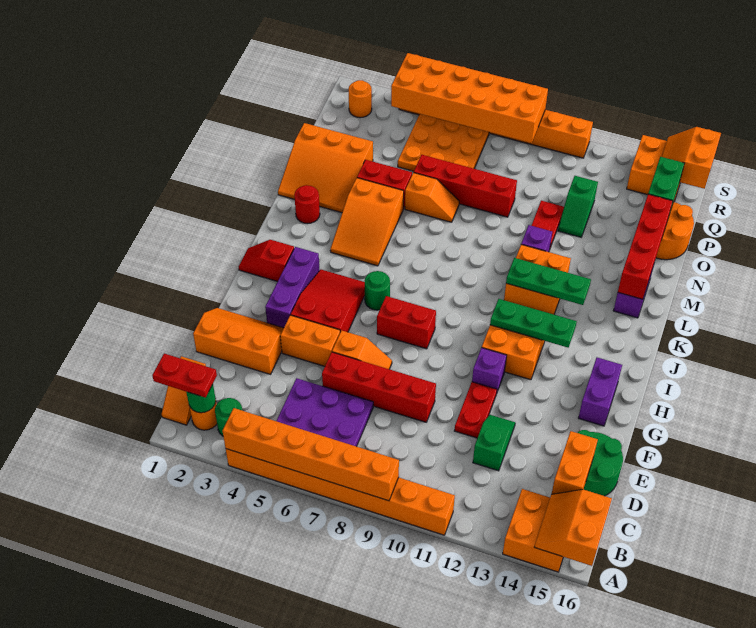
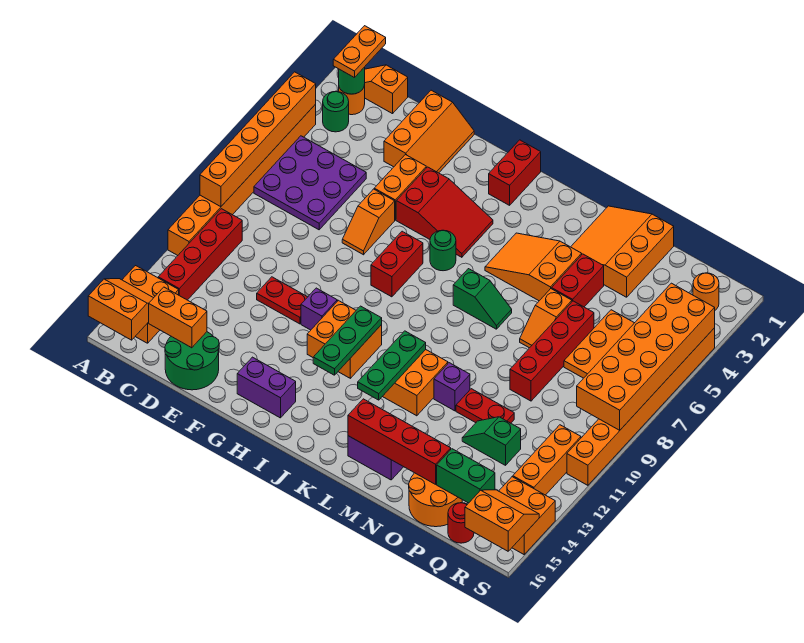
red 1x2 plate [152,354,217,397] -> orange 1x2 plate [333,26,386,78]
green 1x2 slope [473,415,515,471] -> green 1x2 slope moved to [453,269,512,329]
red 1x4 brick [322,352,436,422] -> red 1x4 brick moved to [158,209,242,300]
purple 1x3 brick [265,247,320,328] -> none
red 1x2 slope [239,240,294,282] -> red 1x2 brick [489,140,541,205]
red 1x1 round brick [294,185,320,224] -> red 1x1 round brick moved to [448,503,474,543]
none -> orange 1x3 brick [513,425,581,495]

